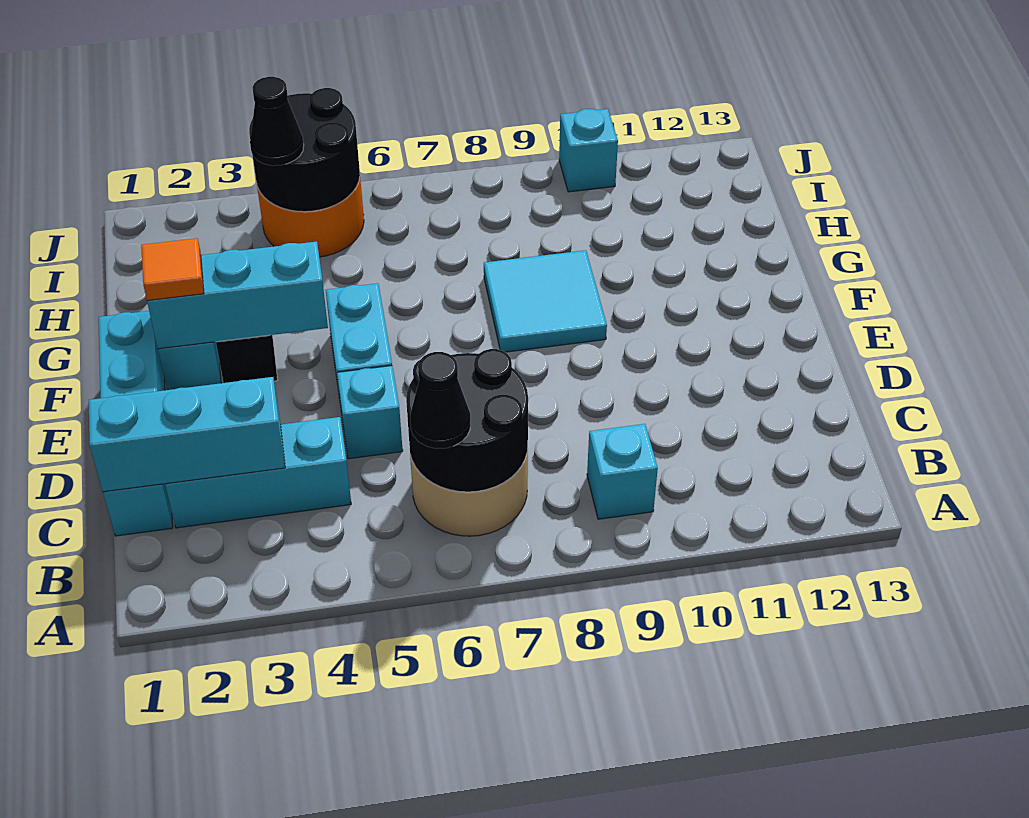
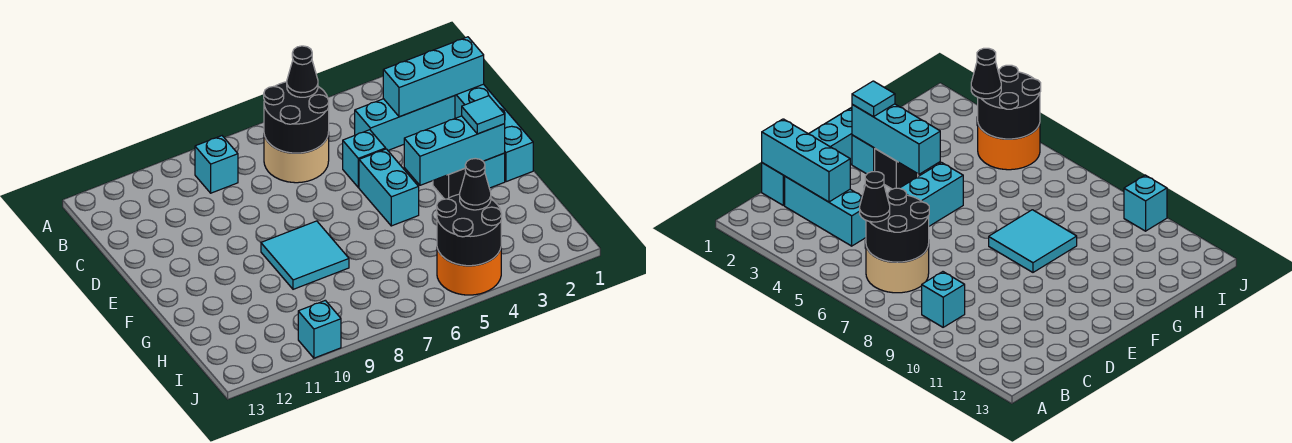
orange 1x1 tile [141,238,204,301] -> cyan 1x1 tile [462,96,505,134]

